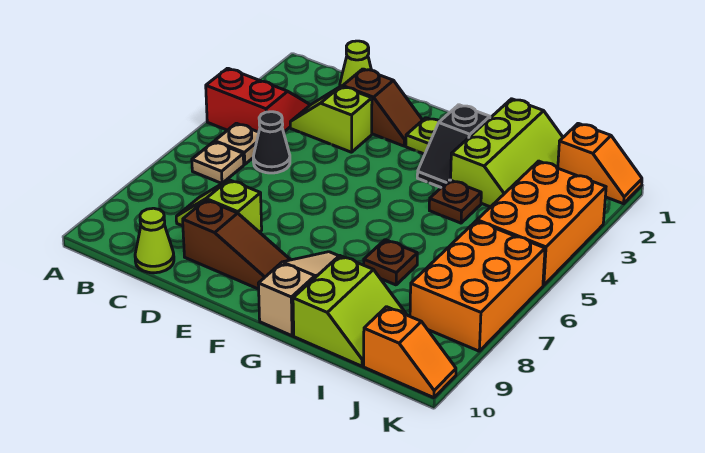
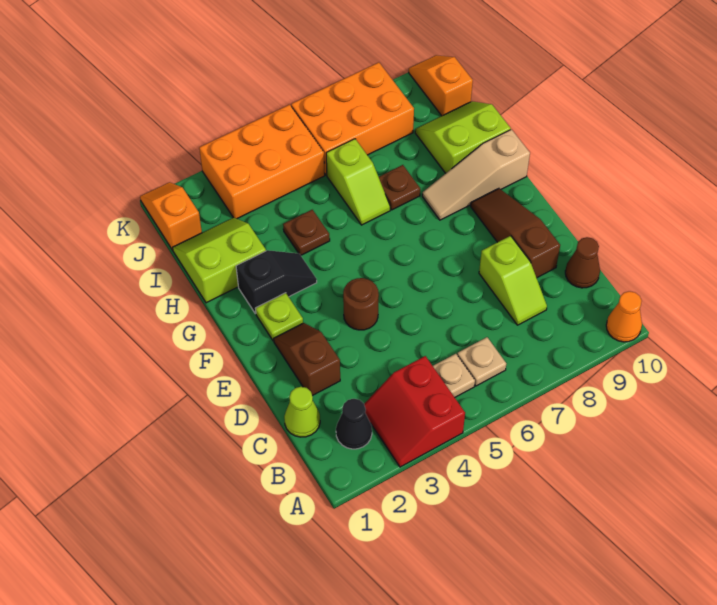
none -> orange 1x1 cone [606,291,642,342]
lime 1x2 slope [290,86,372,152] -> lime 1x2 slope moved to [326,139,390,225]
black 1x1 cone [253,112,290,173] -> black 1x1 cone moved to [336,399,372,449]
lime 1x1 cone [135,208,174,273] -> brown 1x1 cone [565,237,600,288]
none -> brown 1x1 round brick [343,278,379,330]
lime 2x3 slope [451,99,563,207] -> lime 2x2 slope [173,218,266,303]

